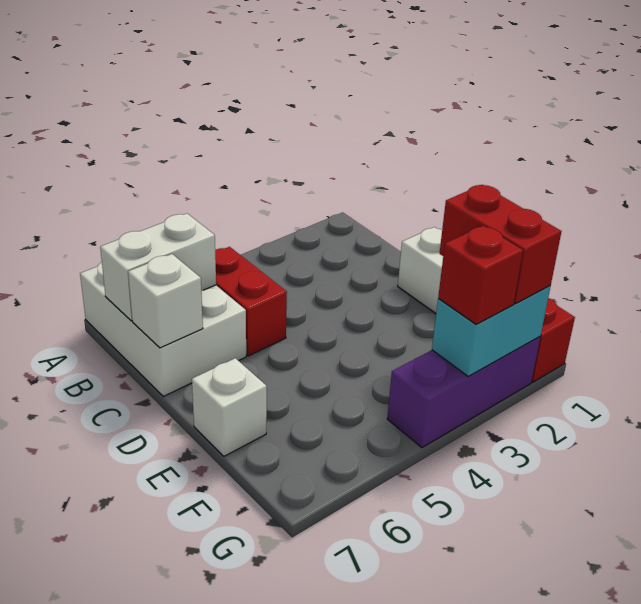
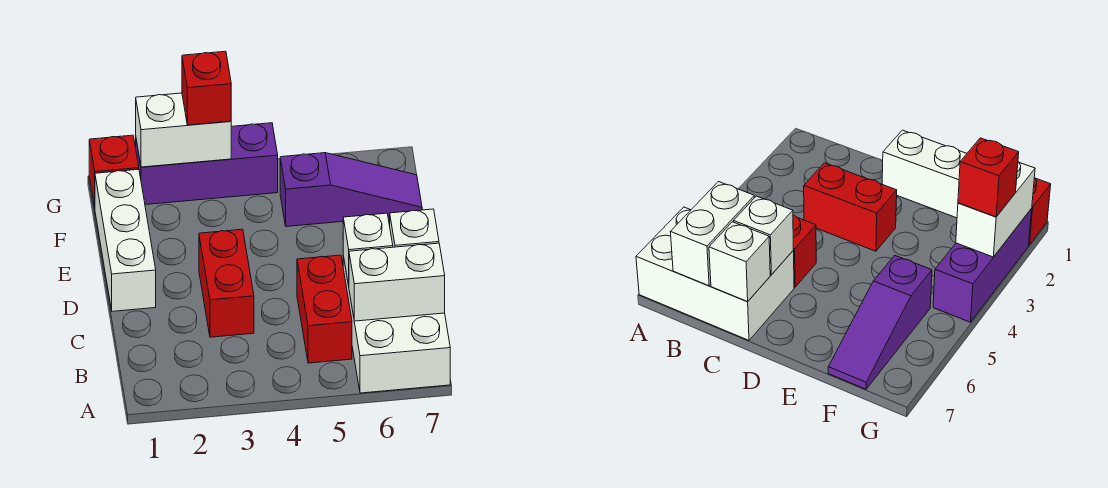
white 1x1 brick [192,358,267,456] -> white 1x1 brick moved to [343,213,393,286]
red 1x2 brick [439,185,562,304] -> red 1x2 brick moved to [199,229,254,337]
none -> purple 1x3 slope [280,153,422,227]
cyan 1x2 brick [432,286,551,376] -> white 1x2 brick [136,93,231,167]

